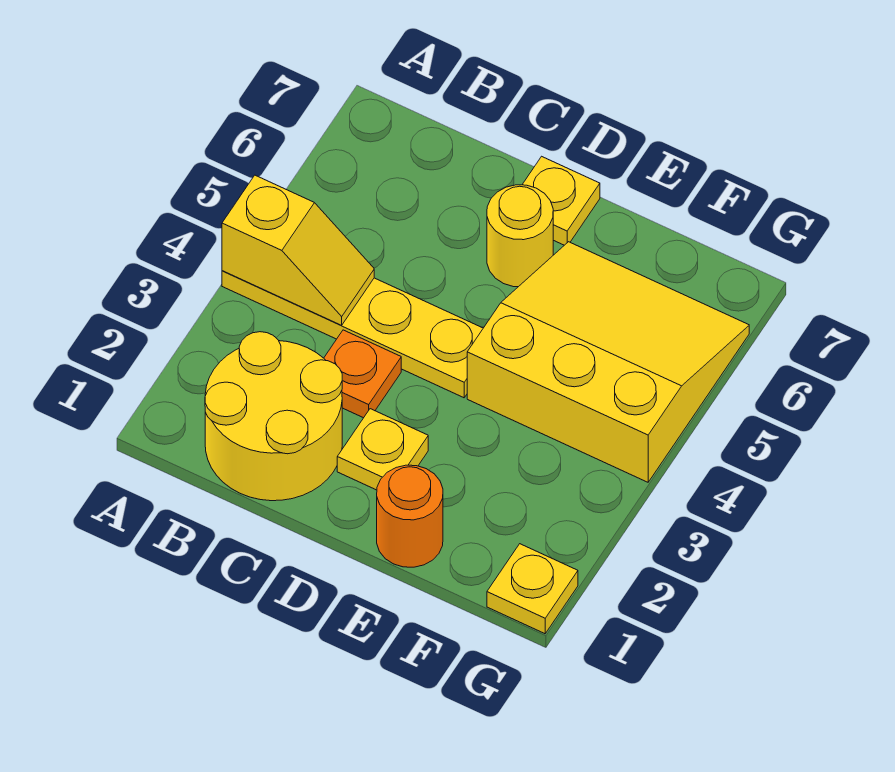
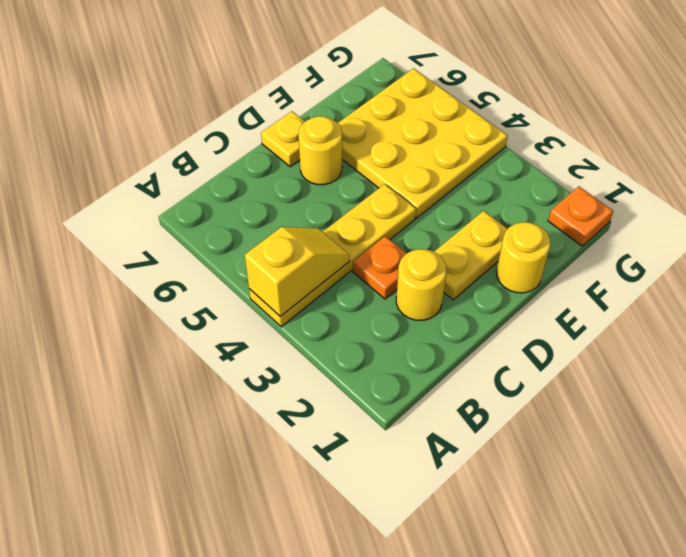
yellow 2x2 round brick [205,332,342,501] -> yellow 1x1 round brick [396,249,446,320]
yellow 1x1 plate [337,409,428,490] -> yellow 1x2 plate [434,211,507,300]
orange 1x1 round brick [377,465,443,567] -> yellow 1x1 round brick [496,222,551,293]
yellow 3x3 slope [467,242,749,482] -> yellow 3x3 plate [338,68,508,218]
yellow 1x1 plate [487,544,578,634] -> orange 1x1 plate [548,186,613,246]

